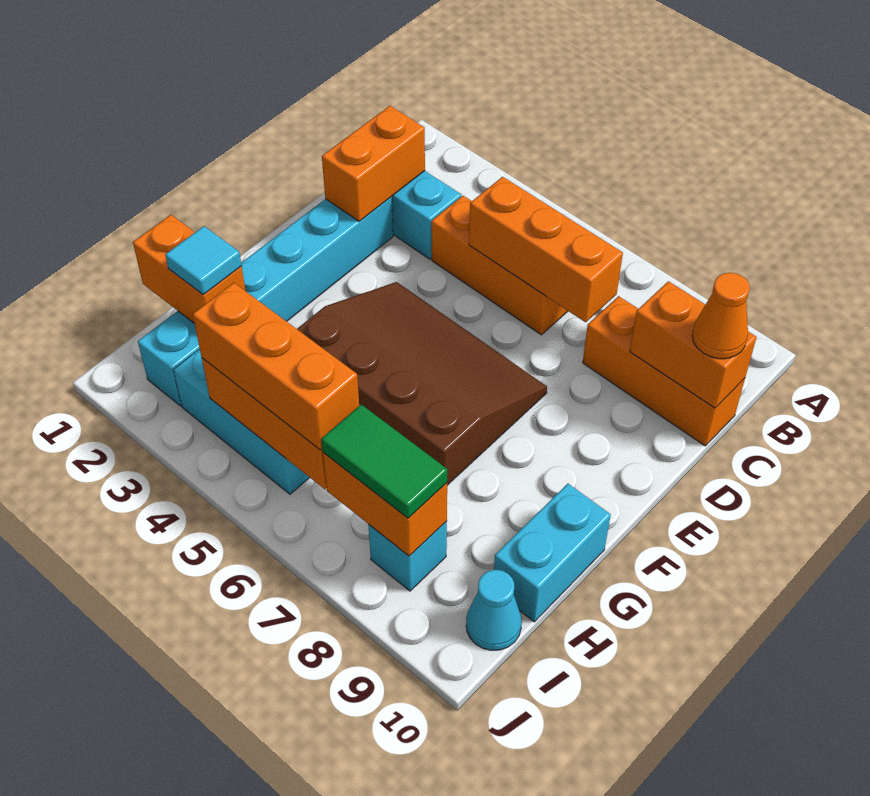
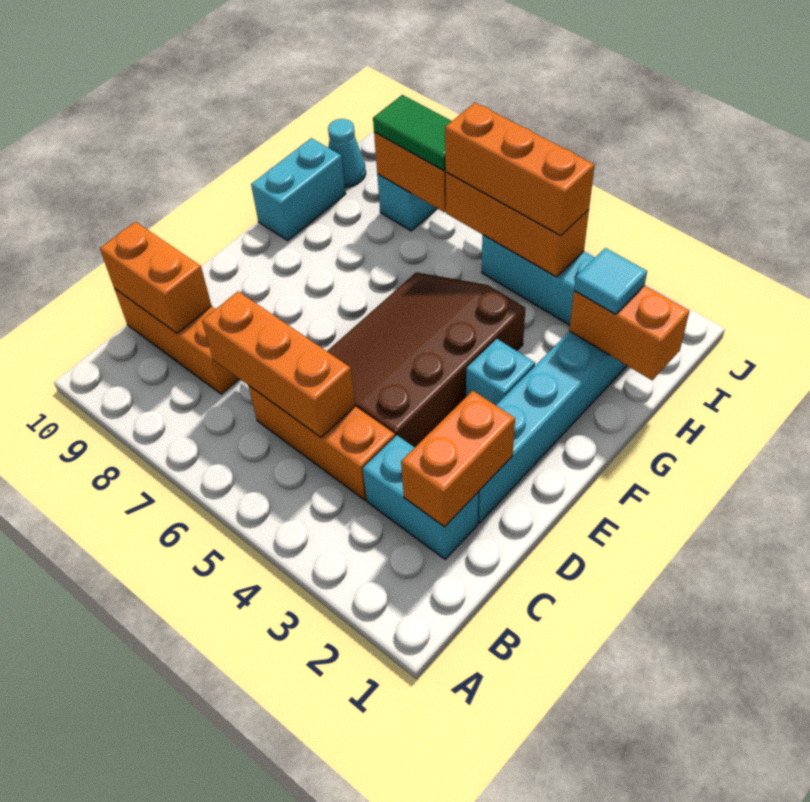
orange 1x1 cone [692,273,750,359] -> none
brown 3x4 slope [297,282,547,485] -> brown 3x4 slope turned to [327,272,525,447]
none -> cyan 1x1 brick [466,339,535,405]

